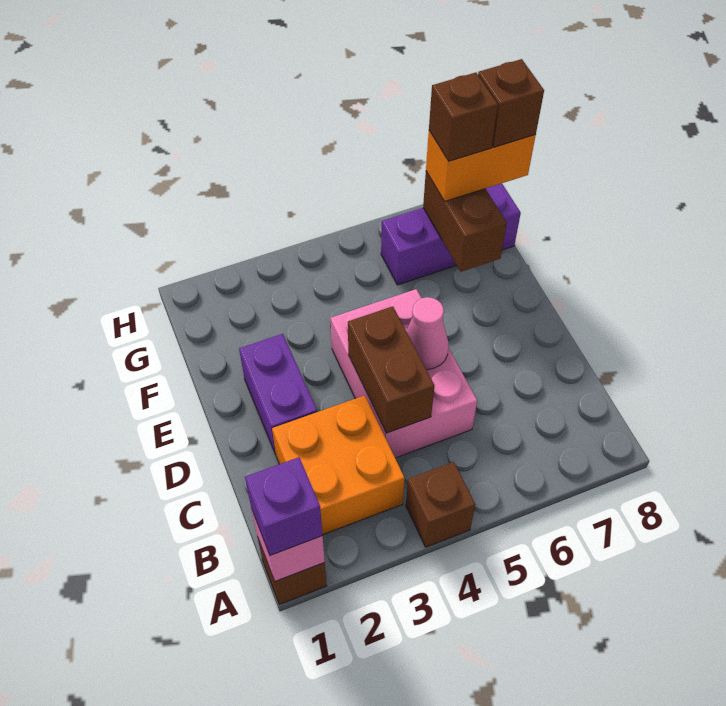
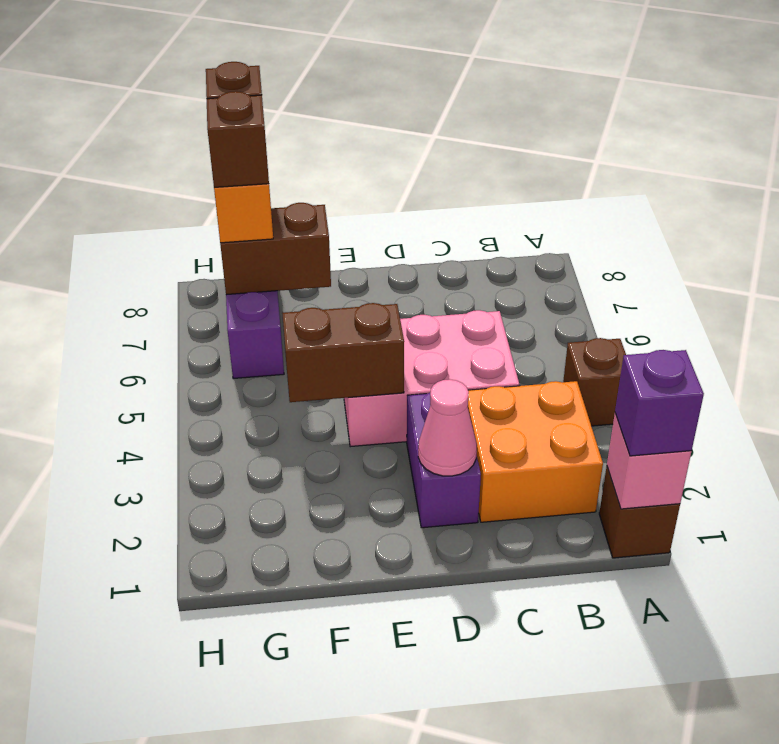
brown 1x2 brick [348,306,434,433] -> brown 1x2 brick moved to [282,303,404,402]
purple 1x2 brick [239,334,317,454] -> purple 1x2 brick turned to [407,393,481,528]
pink 1x1 cone [406,297,449,370] -> pink 1x1 cone moved to [418,379,477,476]

